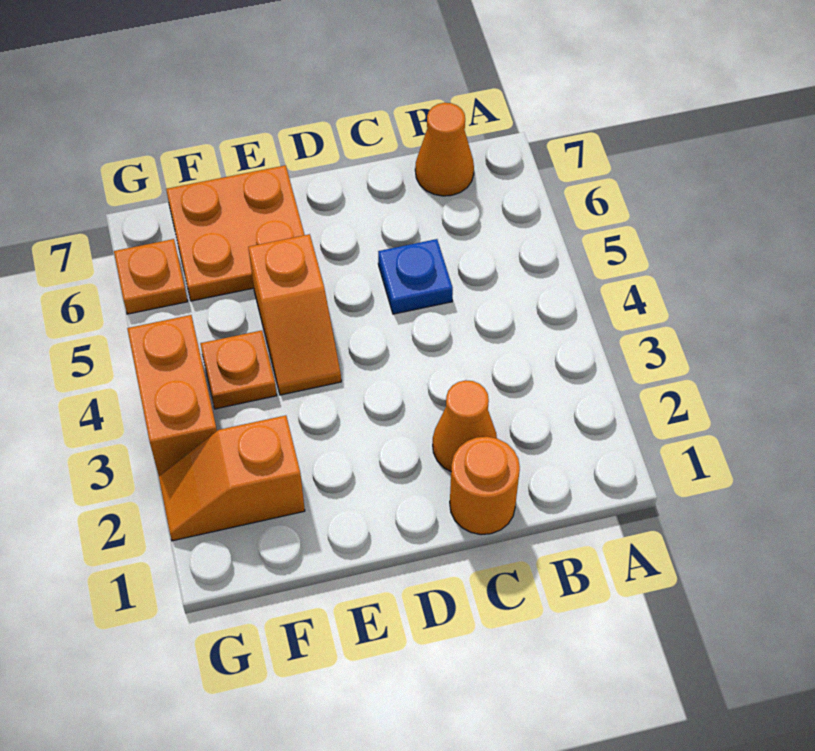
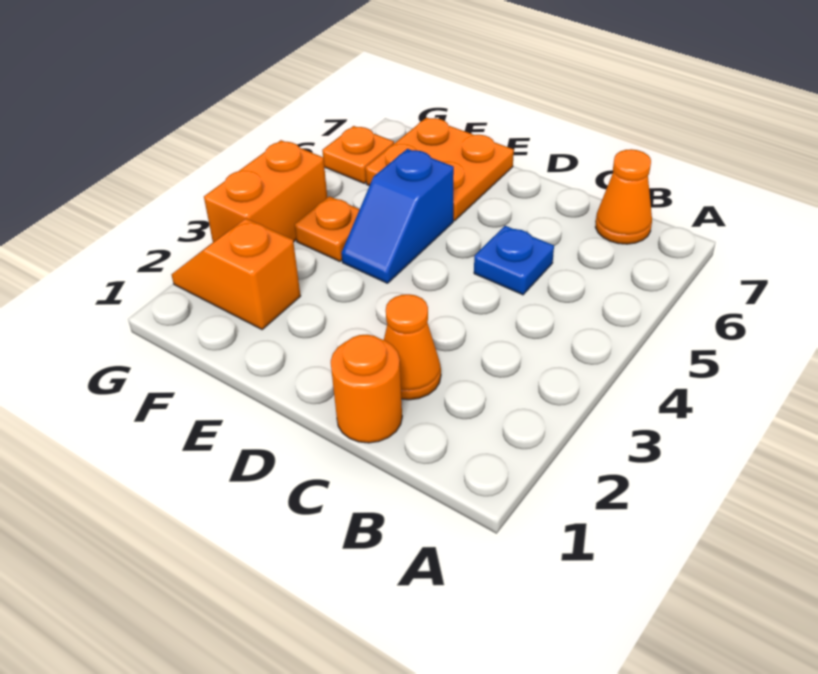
orange 1x2 slope [248,234,341,395] -> blue 1x2 slope [341,149,454,283]

